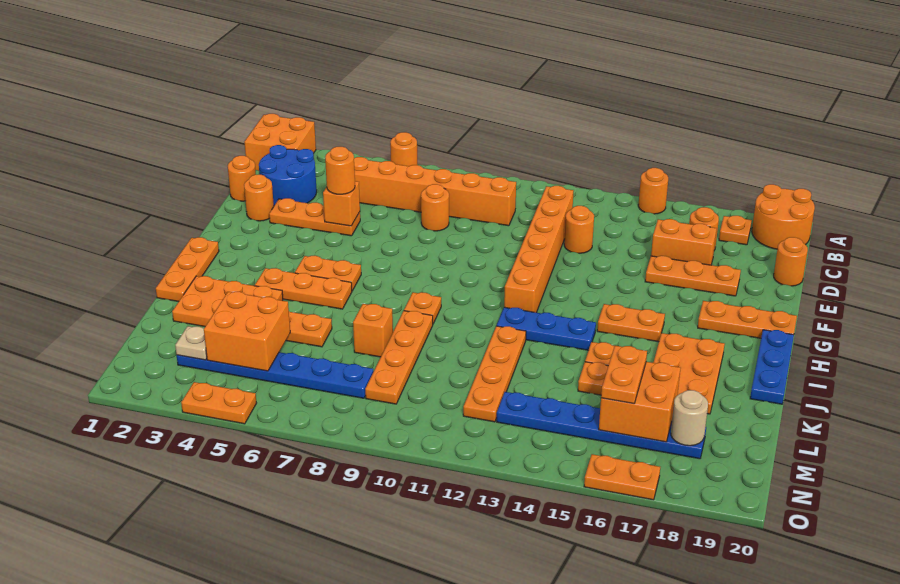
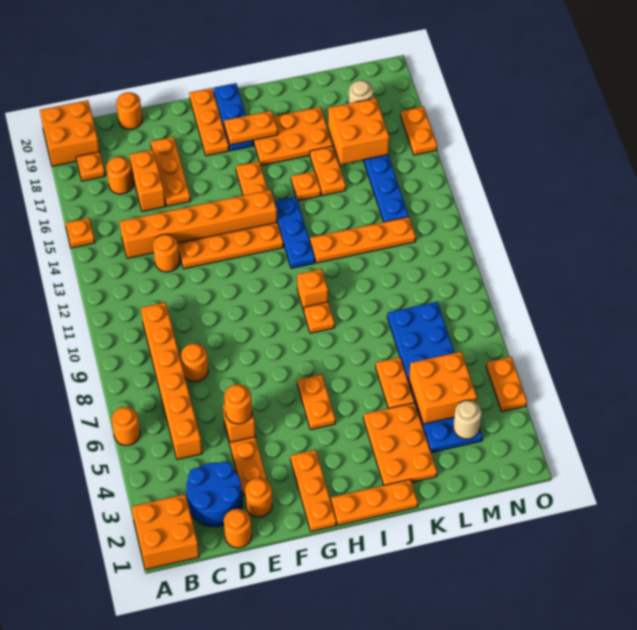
orange 1x1 round brick [638,168,668,214] -> orange 1x1 plate [65,218,95,248]
orange 2x2 round brick [752,184,815,249] -> orange 2x2 brick [40,100,100,166]
orange 1x6 brick [504,186,574,313] -> orange 1x6 brick moved to [120,190,277,258]
blue 1x3 plate [750,330,794,404] -> blue 1x3 plate turned to [213,83,254,151]
orange 1x3 plate [255,268,352,309] -> orange 1x3 plate moved to [291,450,336,531]
orange 1x4 plate [365,311,433,404] -> orange 1x4 plate moved to [178,222,283,269]
orange 1x1 brick [353,304,393,357] -> orange 1x1 brick moved to [297,269,328,311]
orange 1x2 plate [601,346,647,404] -> orange 1x2 plate moved to [224,111,278,145]
blue 1x6 plate [177,352,374,398] -> blue 2x6 plate [387,302,483,453]
tan 1x1 plate [175,326,207,360] -> tan 1x1 round brick [453,400,482,439]

